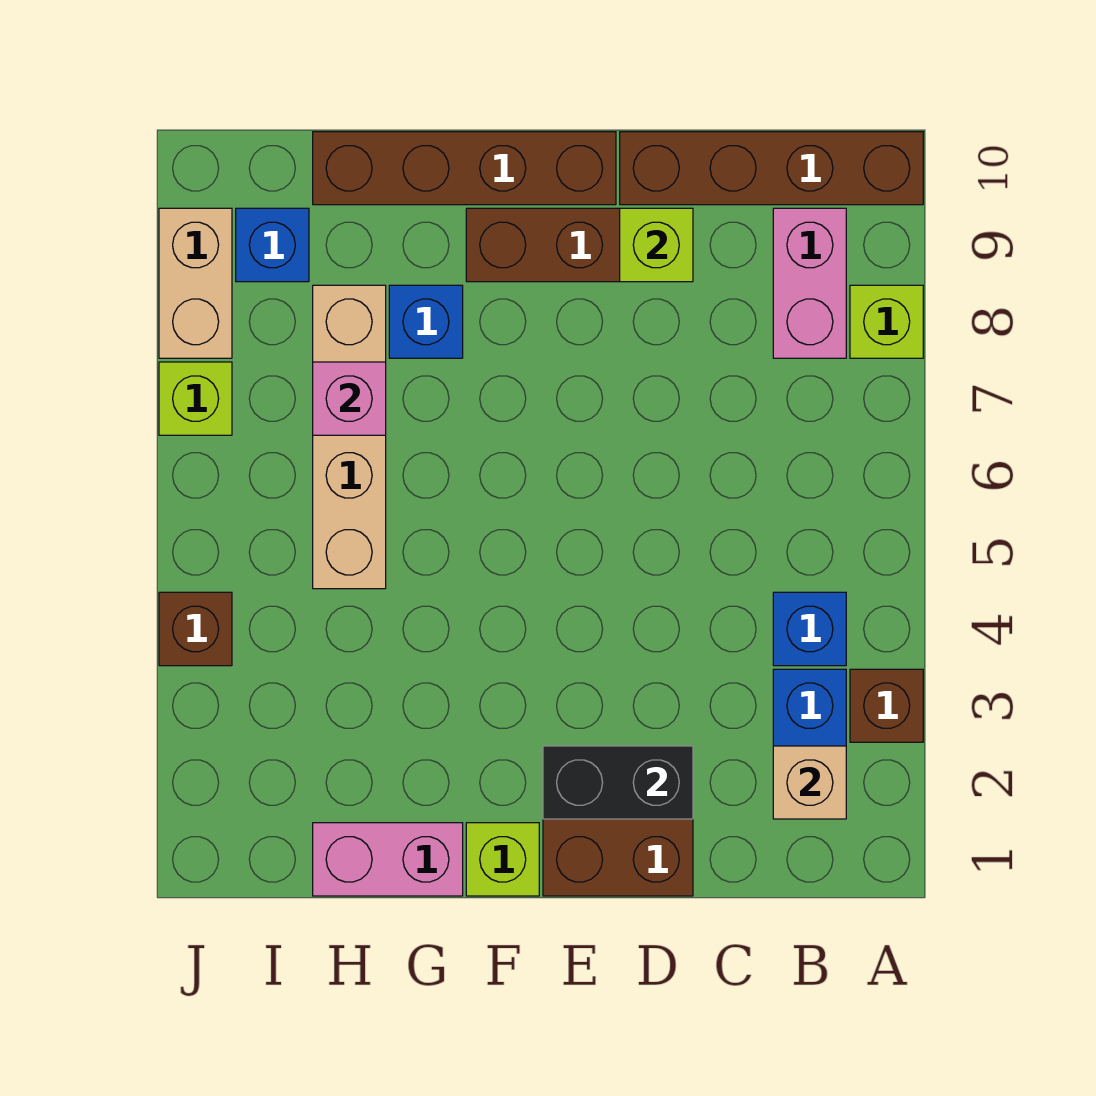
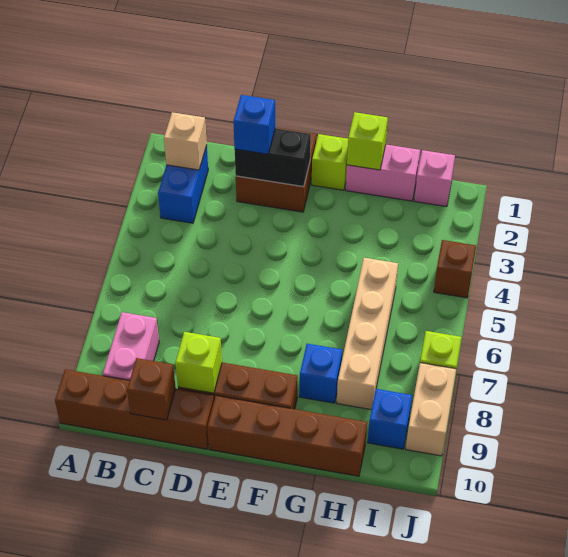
brown 1x1 brick [850,669,923,742] -> brown 1x1 brick moved to [127,358,176,420]
lime 1x1 brick [850,285,923,358] -> lime 1x1 brick moved to [347,112,388,170]
blue 1x1 brick [773,592,846,666] -> blue 1x1 brick moved to [233,95,275,154]
pink 1x1 brick [313,362,386,435] -> pink 1x1 brick moved to [414,150,455,207]

